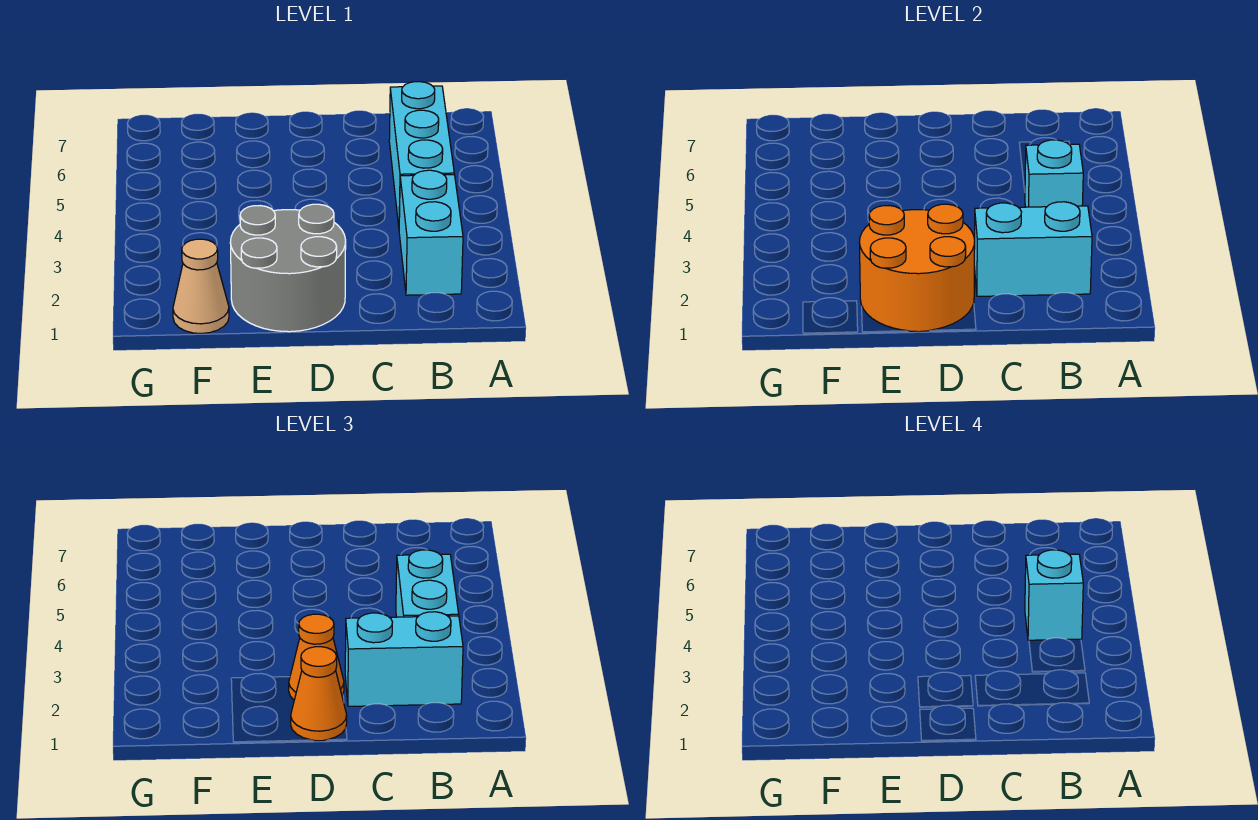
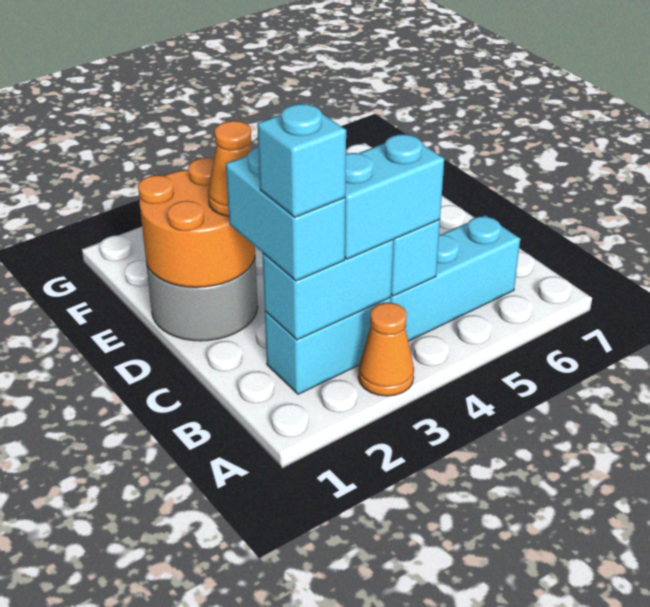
cyan 1x2 brick [974,202,1092,296] -> cyan 1x2 brick turned to [262,240,393,340]
cyan 1x1 brick [1025,550,1083,641] -> cyan 1x1 brick moved to [257,104,346,217]
orange 1x1 cone [291,647,347,741] -> orange 1x1 cone moved to [358,302,414,396]
tan 1x1 cone [173,239,229,334] -> none

